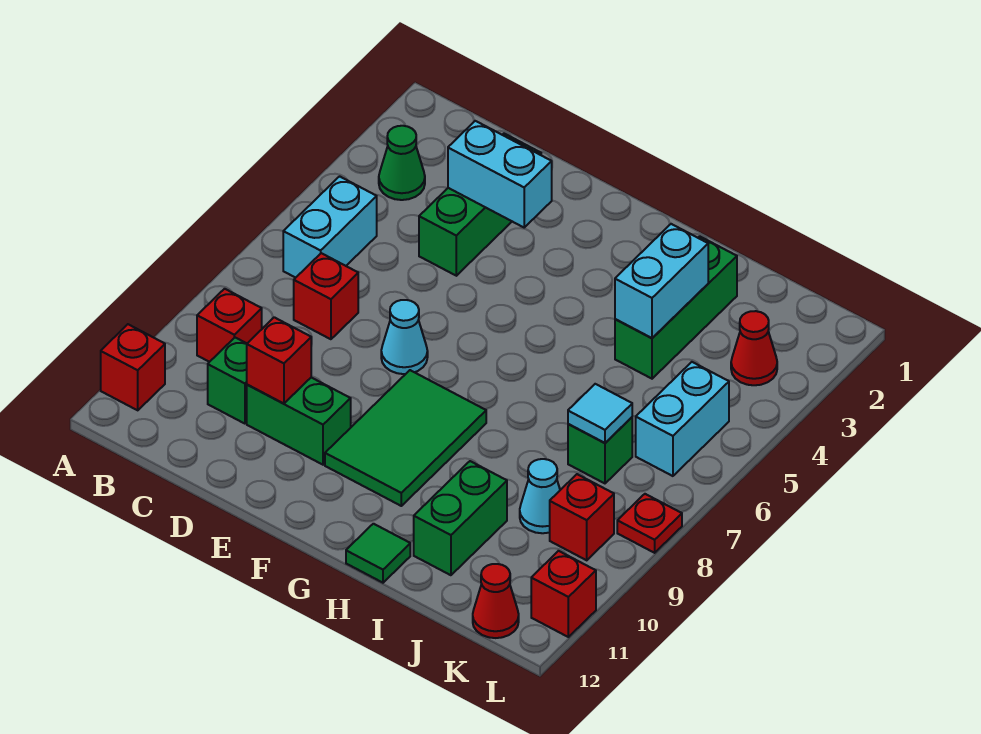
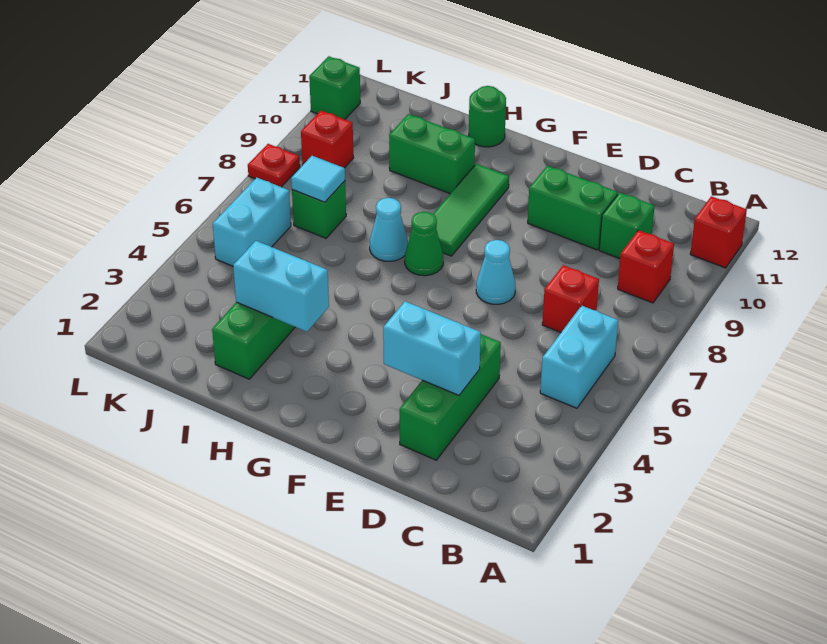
green 1x1 cone [379,126,425,200] -> green 1x1 cone moved to [405,212,443,276]
red 1x1 brick [247,317,311,404] -> none
green 2x3 tile [325,370,486,506] -> green 1x3 tile [433,164,509,256]
green 1x1 tile [346,524,410,583] -> green 1x1 round brick [469,86,506,147]
cyan 1x2 brick [615,224,708,338] -> cyan 1x2 brick turned to [233,241,329,332]
green 1x2 brick [414,461,507,575] -> green 1x2 brick turned to [389,114,475,194]
cyan 1x1 cone [520,459,560,533] -> cyan 1x1 cone moved to [370,198,408,261]
red 1x1 cone [731,311,777,385] -> none
red 1x1 cone [473,564,519,638] -> none
red 1x1 brick [531,551,596,637] -> green 1x1 brick [309,56,360,119]

